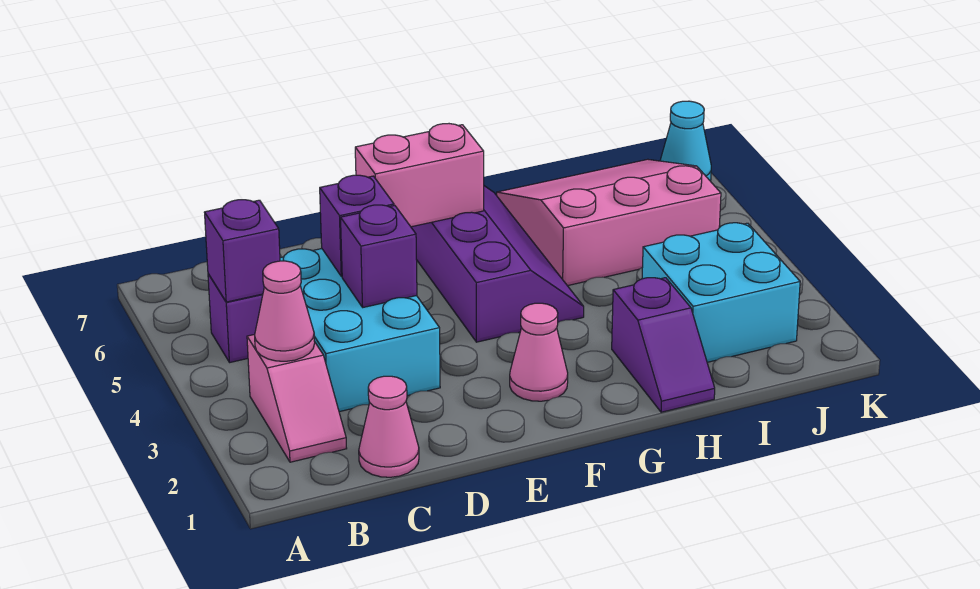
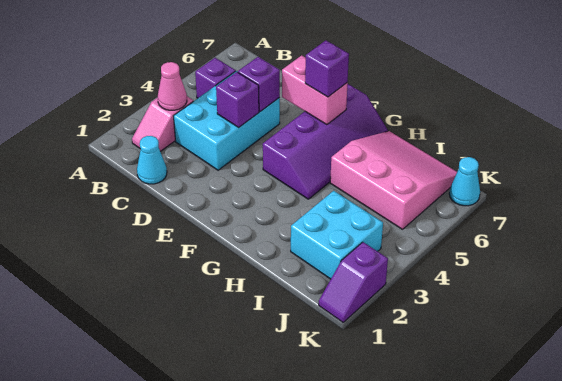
purple 1x1 brick [204,200,280,302] -> purple 1x1 brick moved to [305,40,349,97]
pink 1x1 cone [359,376,419,477] -> cyan 1x1 cone [137,136,167,184]
pink 1x1 cone [510,303,568,401] -> none
purple 1x2 slope [612,278,715,412] -> purple 1x2 slope moved to [319,242,388,322]

